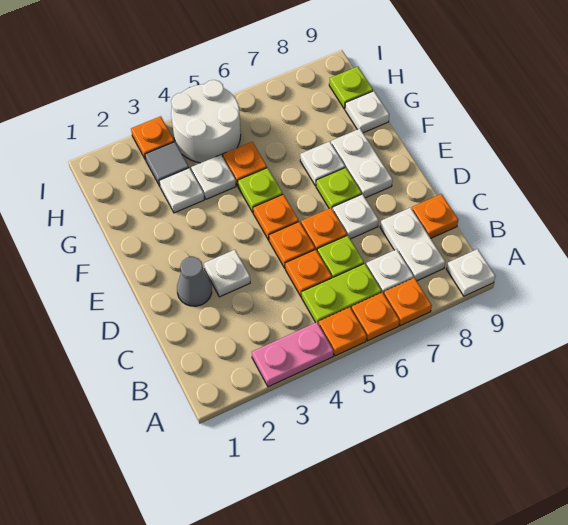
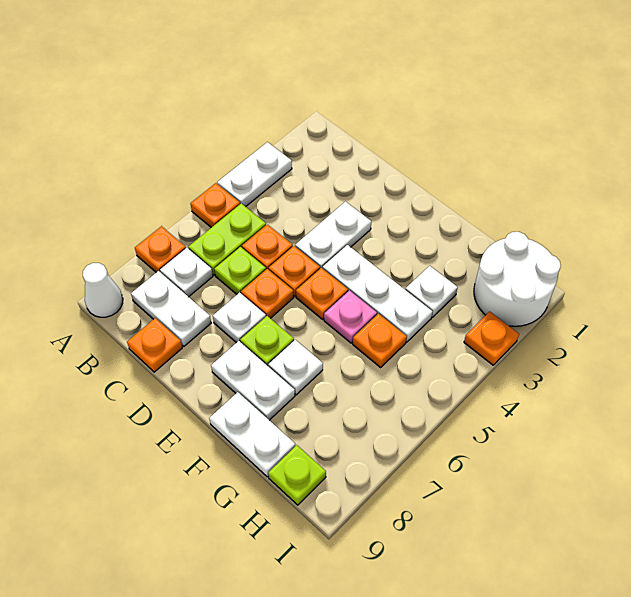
pink 1x2 plate [252,322,334,387] -> white 1x2 plate [217,142,292,207]
orange 1x1 plate [351,292,399,341] -> none
white 1x1 plate [447,249,495,296] -> white 1x1 cone [83,263,123,317]
grey 1x1 cone [177,257,212,306] -> none
white 1x1 plate [204,250,250,297] -> white 1x2 plate [295,202,371,268]
lime 1x1 plate [238,168,283,212] -> pink 1x1 plate [324,290,377,343]
white 1x1 plate [191,155,236,199] -> white 1x3 plate [323,245,432,342]
white 1x1 plate [345,91,389,133] -> white 1x2 plate [209,392,295,477]
grey 1x1 tile [145,142,189,186] -> none
white 2x2 round brick [171,80,241,163] -> white 2x2 round brick moved to [474,232,561,326]

